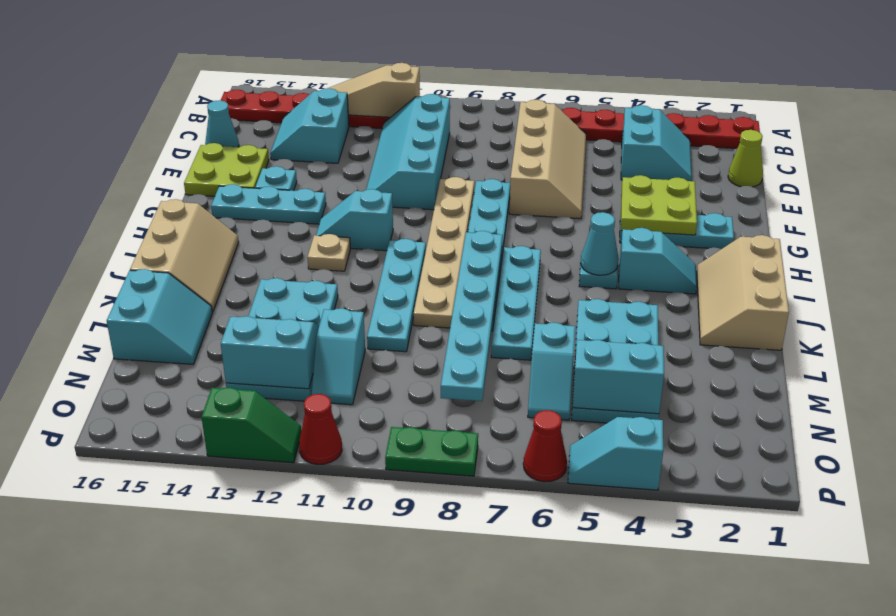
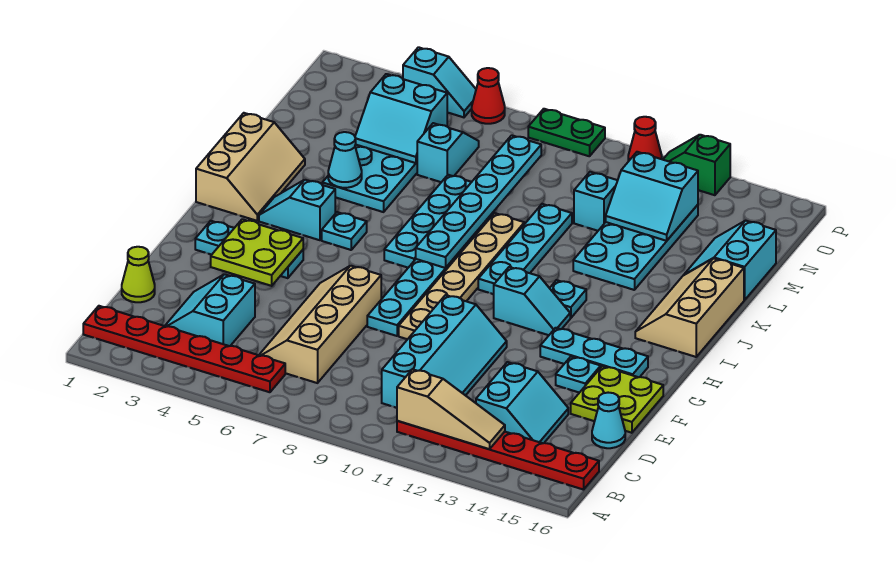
cyan 1x1 cone [581,212,619,275] -> cyan 1x1 cone moved to [328,132,362,188]
tan 1x1 plate [307,234,350,271] -> cyan 1x1 plate [550,280,586,318]

